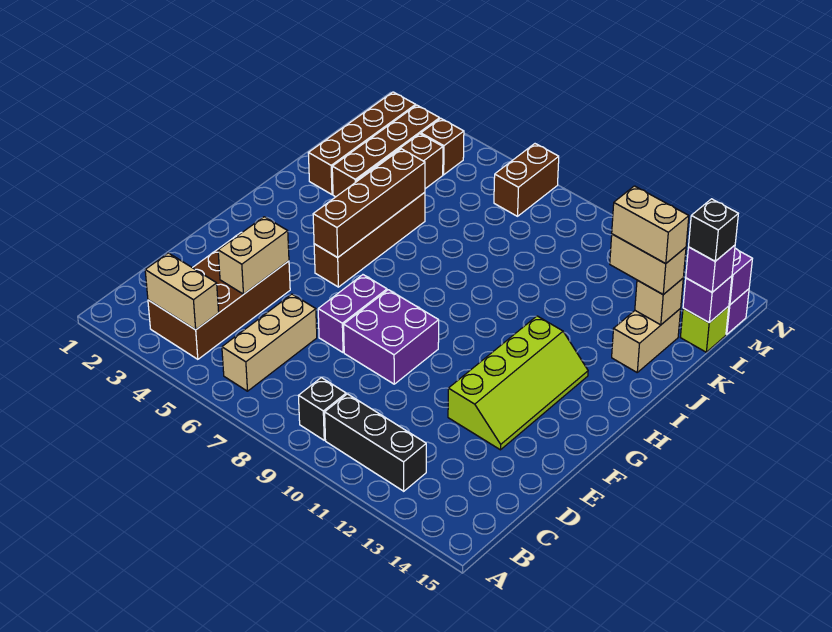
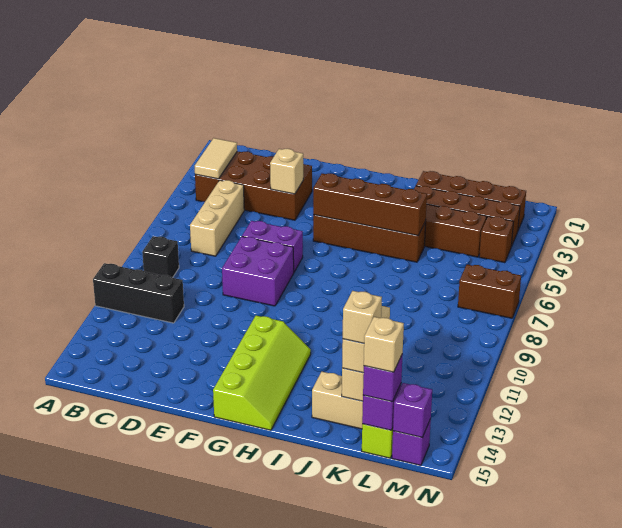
tan 1x2 brick [145,253,219,330] -> tan 1x2 tile [195,138,237,179]
tan 1x3 brick [222,294,317,391] -> tan 1x3 brick turned to [190,180,244,256]
black 1x3 brick [325,394,426,491] -> black 1x3 brick turned to [93,263,184,323]
tan 1x2 brick [218,217,289,294] -> tan 1x1 brick [270,149,303,194]
lime 2x4 slope [448,316,588,450] -> lime 2x4 slope turned to [213,316,311,430]
tan 1x2 brick [612,186,689,264] -> tan 1x1 brick [343,291,382,343]
black 1x1 brick [689,199,738,261] -> tan 1x1 brick [364,317,404,372]

